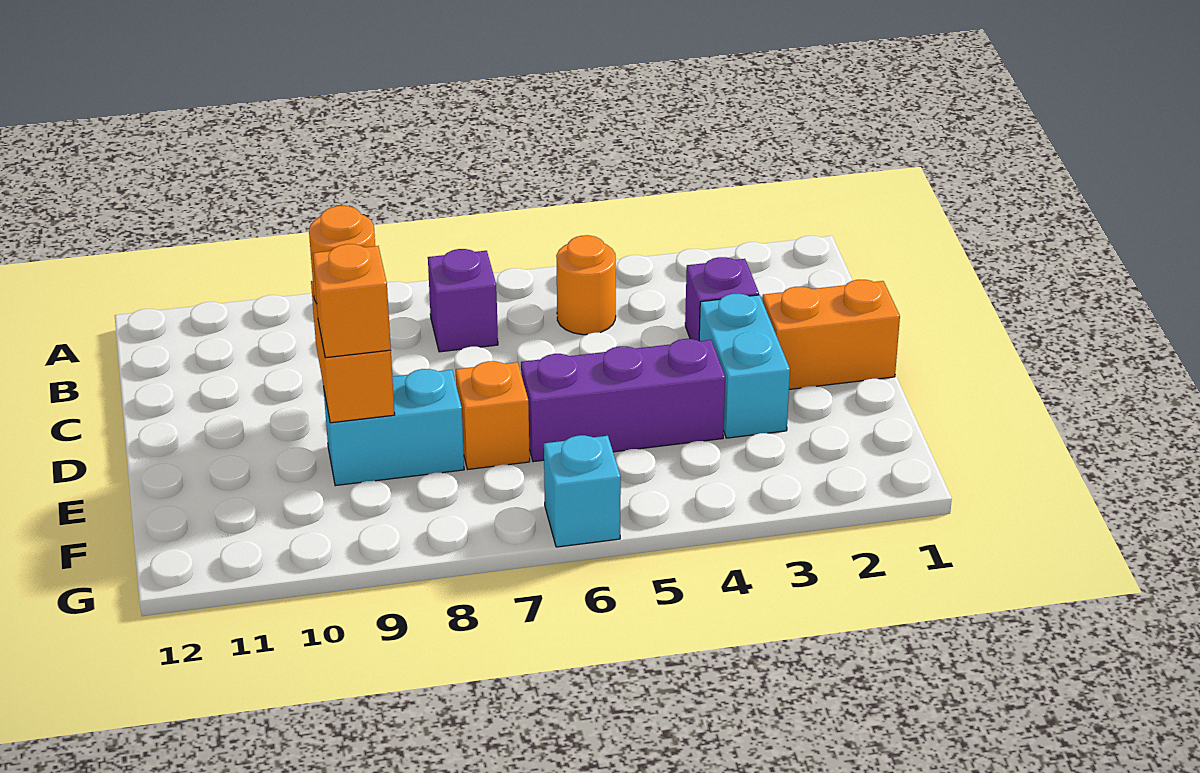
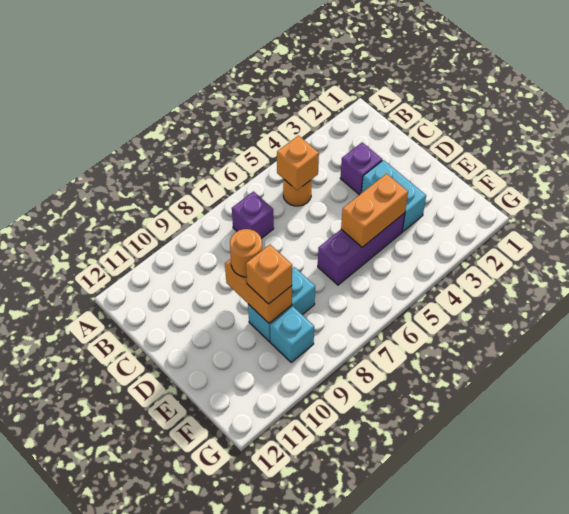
orange 1x2 brick [762,280,900,389] -> orange 1x2 brick moved to [341,174,408,247]
orange 1x1 brick [456,361,530,469] -> orange 1x1 brick moved to [277,136,319,190]
cyan 1x1 brick [544,435,621,547] -> cyan 1x1 brick moved to [270,306,314,362]

